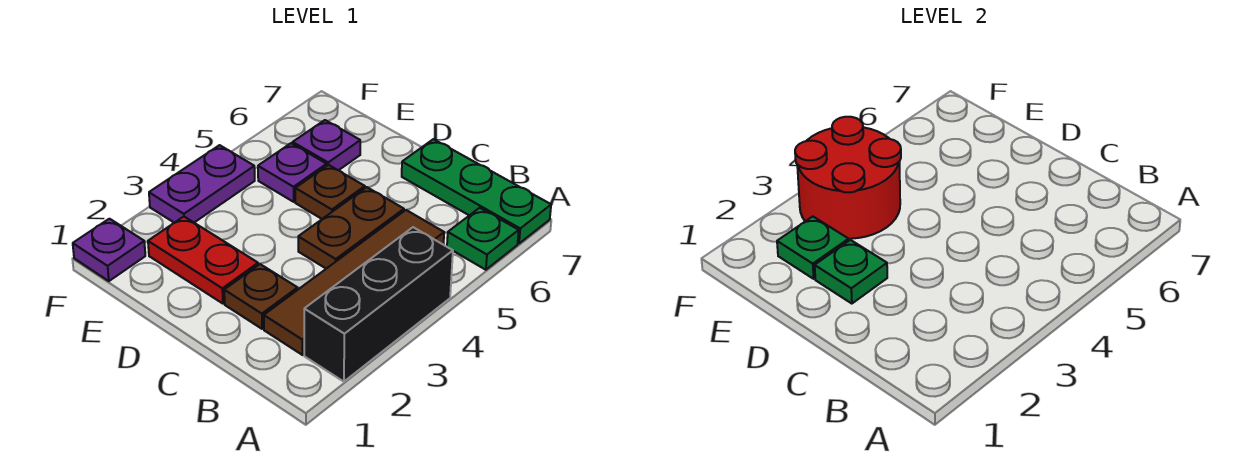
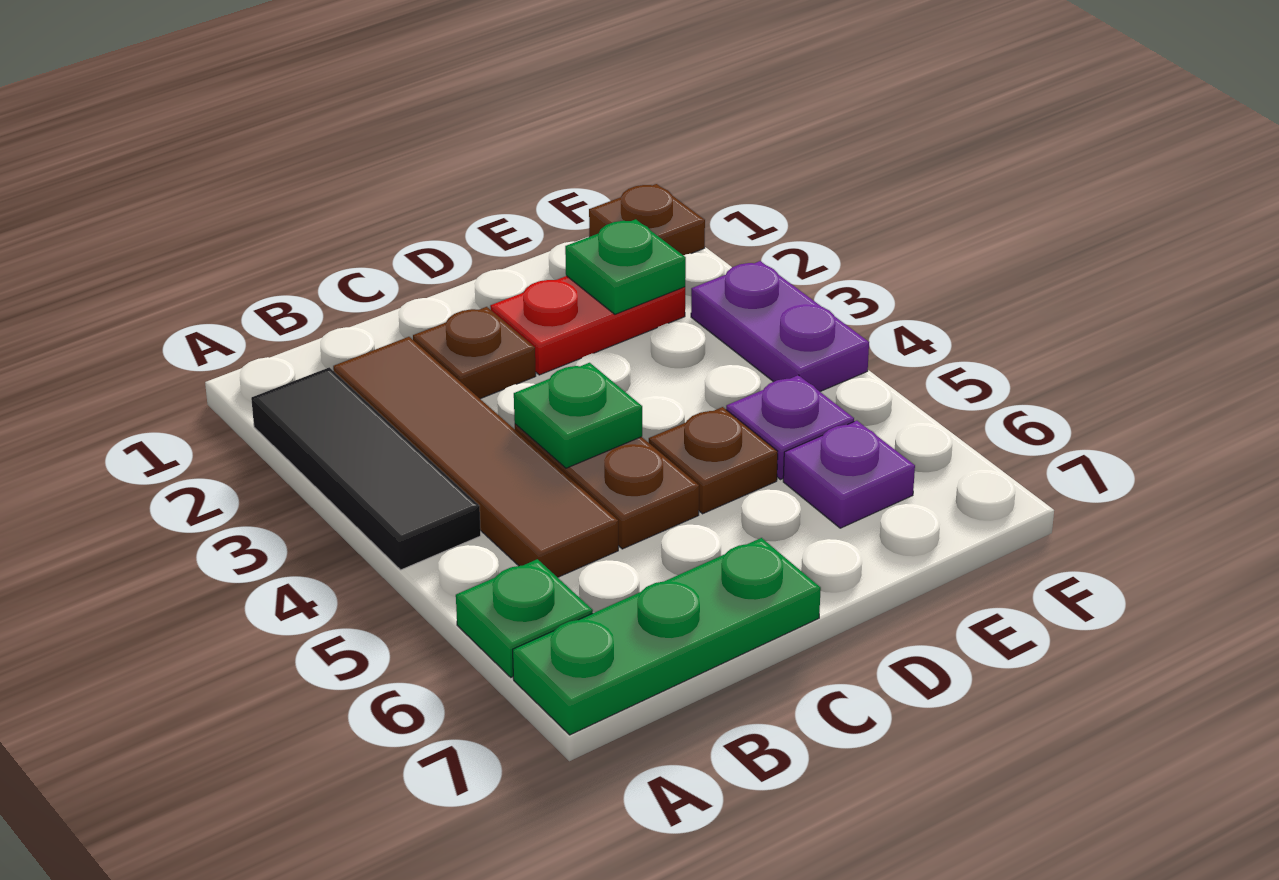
black 1x3 brick [304,227,453,382] -> black 1x3 tile [251,367,481,570]
green 1x1 plate [815,240,887,304] -> green 1x1 plate moved to [514,363,642,468]
red 2x2 round brick [795,117,901,239] -> none
purple 1x1 plate [73,219,145,281] -> brown 1x1 plate [589,184,705,255]

